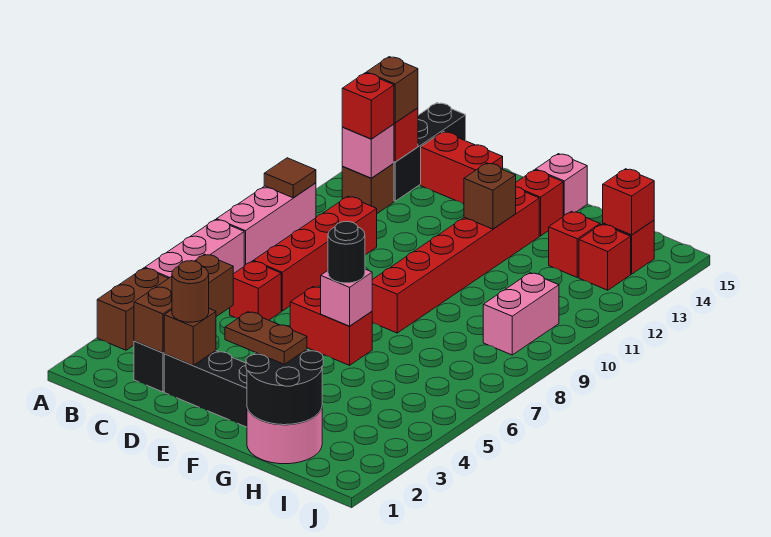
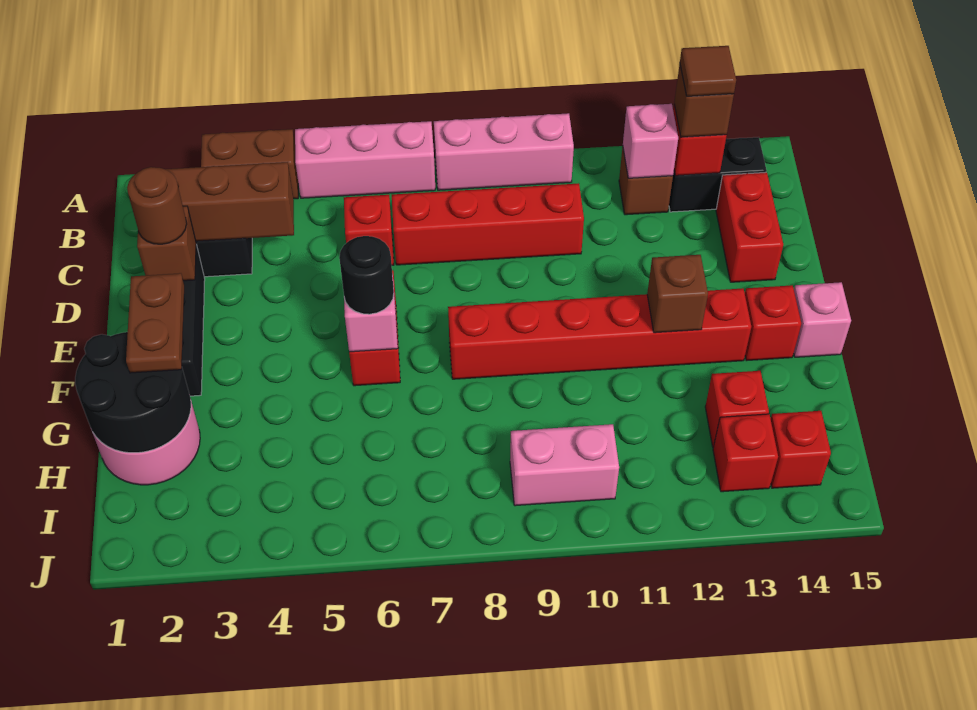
brown 1x1 tile [264,158,316,198] -> brown 1x1 tile moved to [680,46,736,96]
red 1x1 brick [342,73,394,139] -> none
black 1x3 brick [394,103,466,201] -> black 1x2 brick [669,137,767,212]
red 1x1 brick [603,169,654,235] -> none

